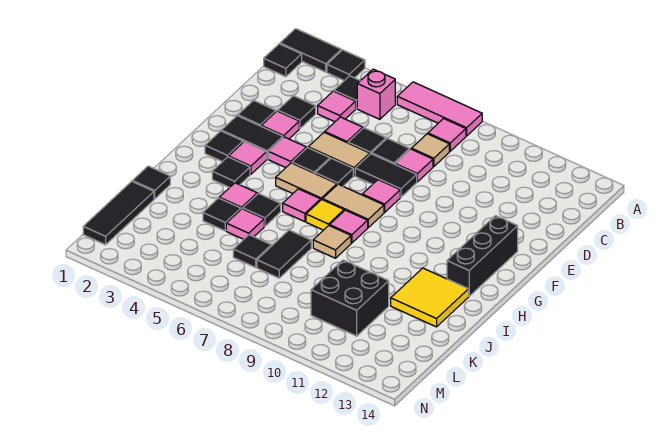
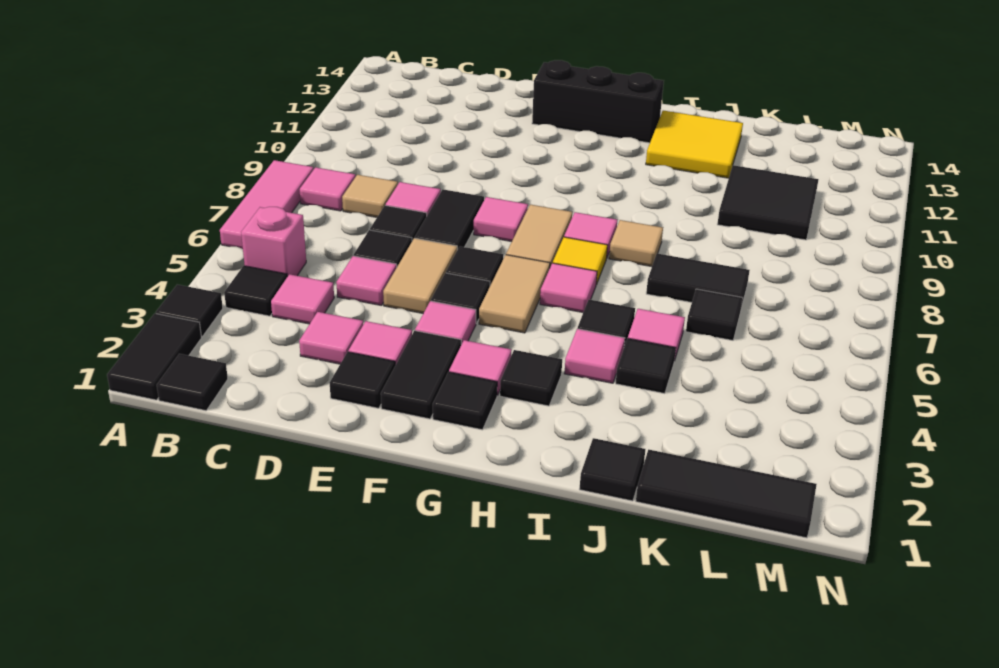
black 1x1 tile [278,96,316,128] -> pink 1x1 tile [299,312,363,364]
black 2x2 brick [311,260,389,336] -> black 2x2 tile [717,165,819,240]

